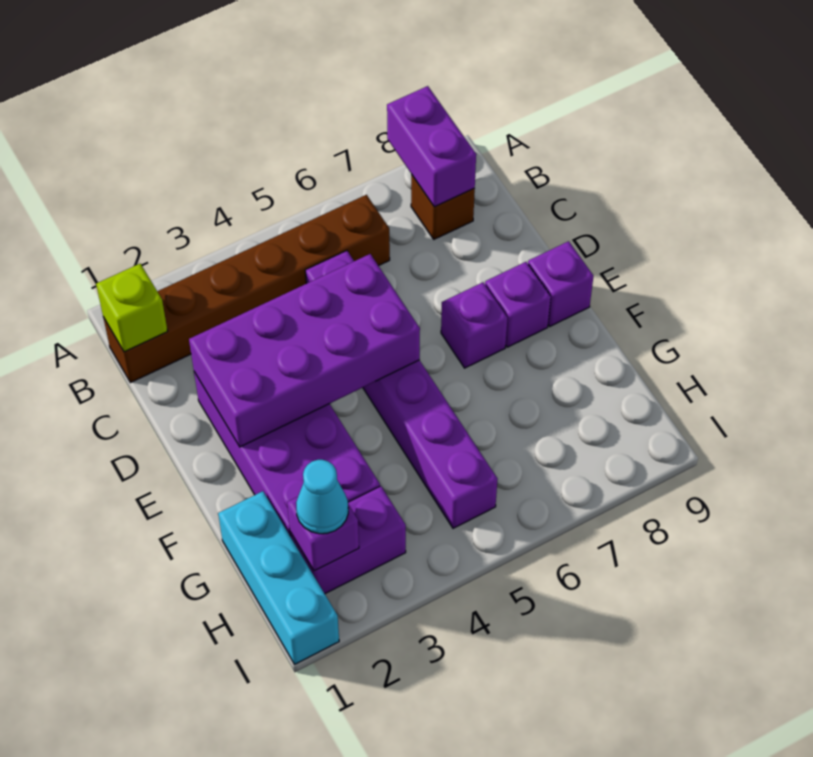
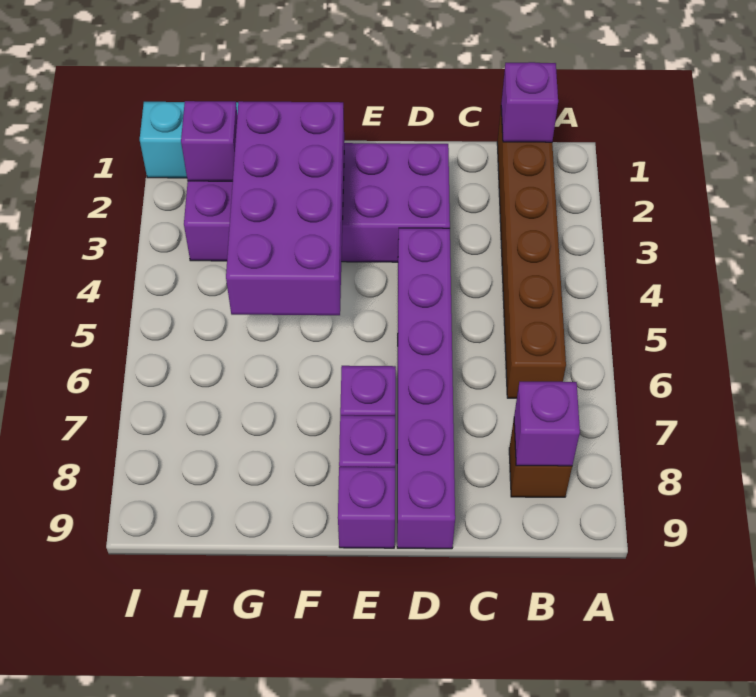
purple 1x2 brick [387,86,476,207] -> purple 1x1 brick [514,382,580,466]
lime 1x1 brick [96,264,168,352] -> purple 1x1 brick [501,62,558,142]
purple 1x6 brick [305,251,498,528] -> purple 1x6 brick turned to [397,228,455,549]
purple 2x4 brick [189,254,420,447] -> purple 2x4 brick moved to [226,101,344,315]
cyan 1x1 cone [296,460,348,534] -> none

